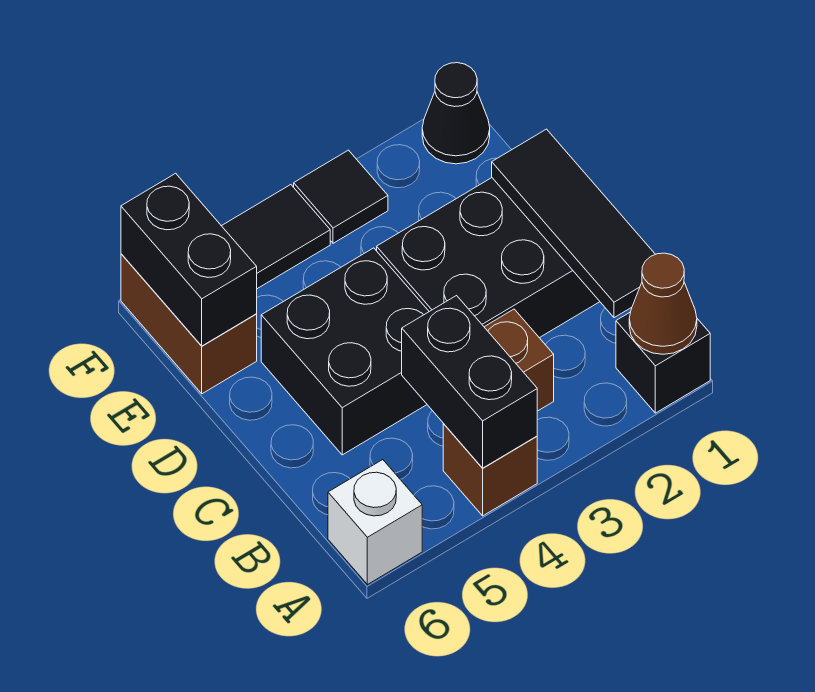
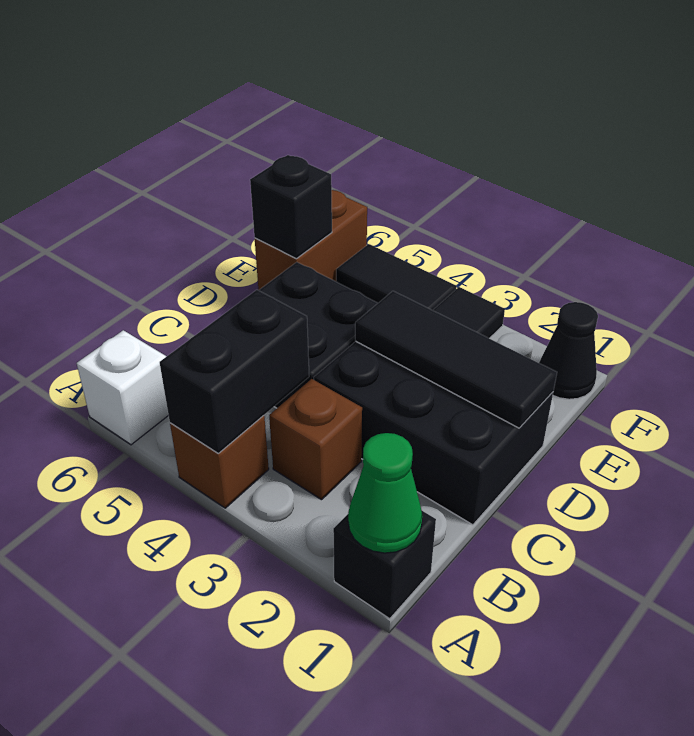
brown 1x1 cone [629,253,697,354] -> green 1x1 cone [348,433,422,553]
black 1x3 tile [492,129,655,318] -> black 1x3 tile turned to [355,291,557,428]
black 1x2 brick [121,173,257,346] -> black 1x1 brick [250,155,332,259]

